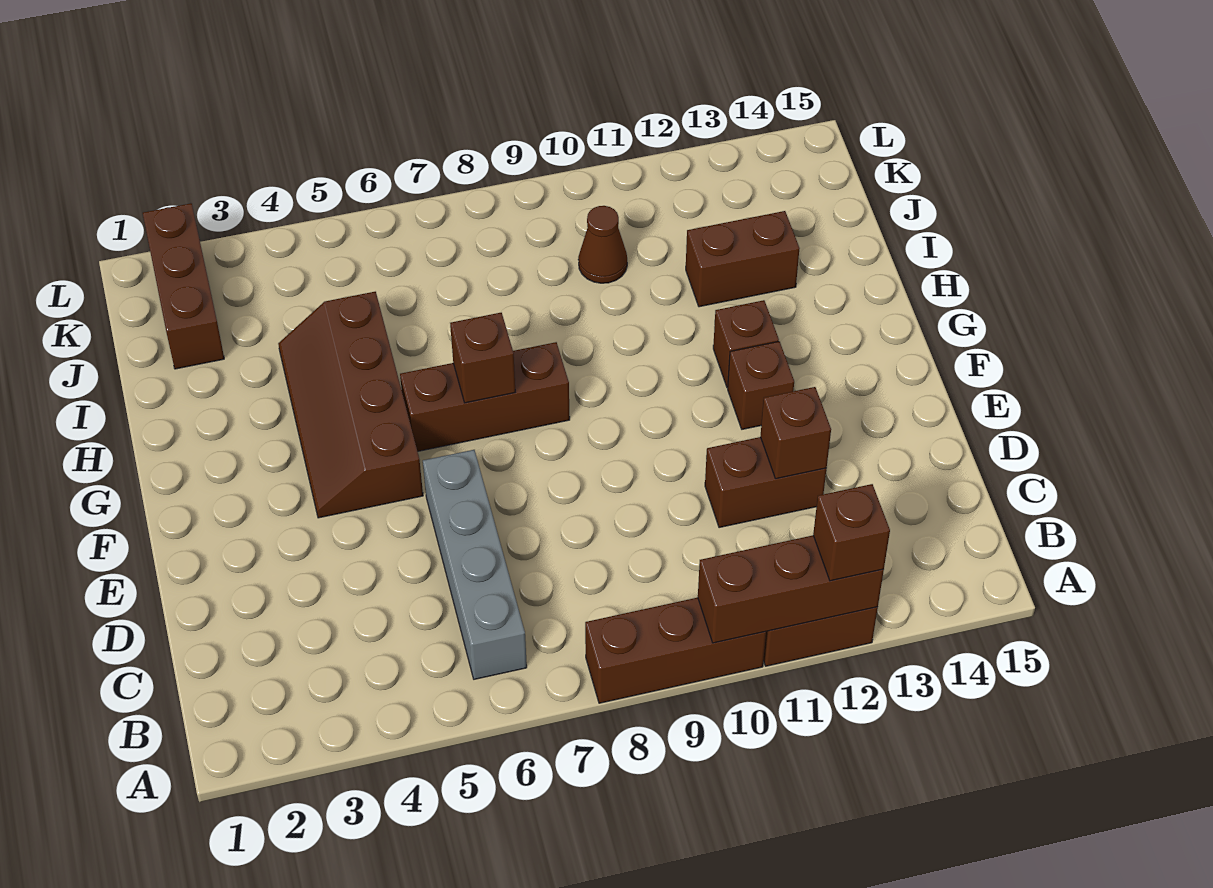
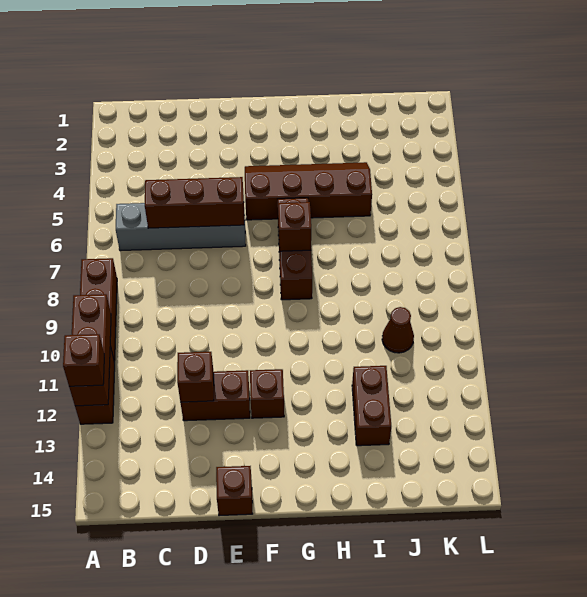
brown 1x2 brick [705,437,827,528] -> brown 1x2 brick turned to [180,370,250,421]
brown 1x1 brick [713,300,779,388] -> brown 1x1 brick moved to [216,466,252,516]
brown 1x3 brick [143,203,224,369] -> brown 1x3 brick moved to [145,177,244,228]

